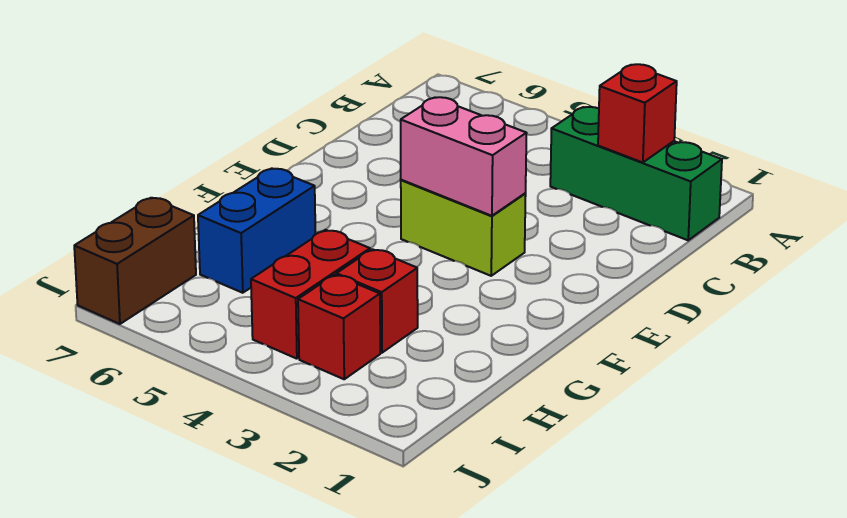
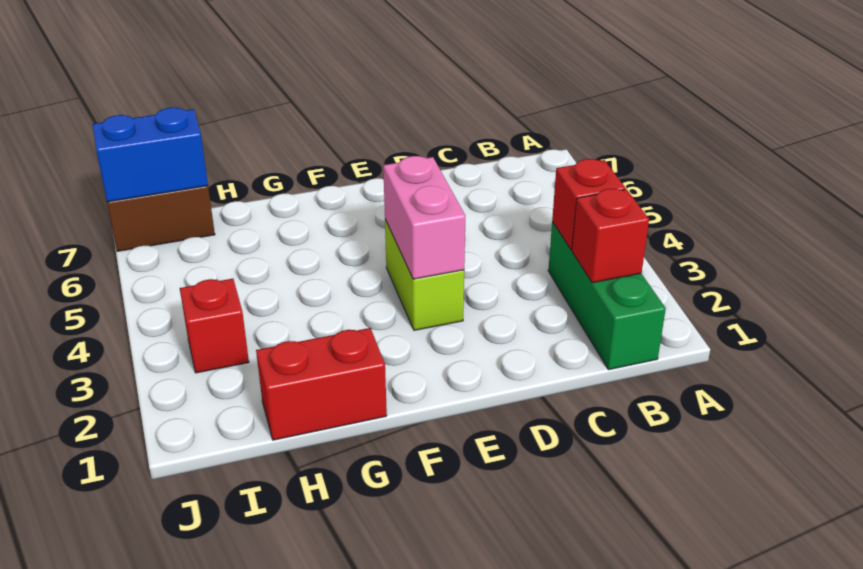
blue 1x2 brick [198,168,316,293] -> blue 1x2 brick moved to [92,107,208,202]
red 1x1 brick [336,249,418,353] -> red 1x1 brick moved to [552,159,625,250]
red 1x2 brick [251,230,370,359] -> red 1x2 brick moved to [256,328,387,440]

